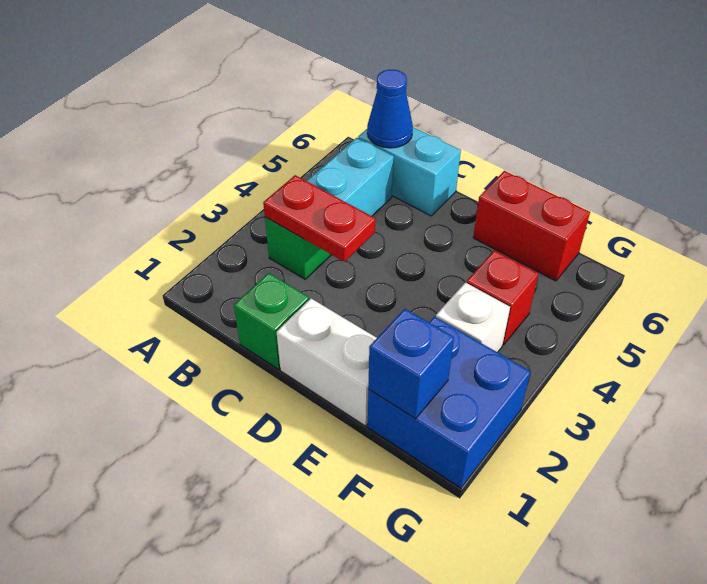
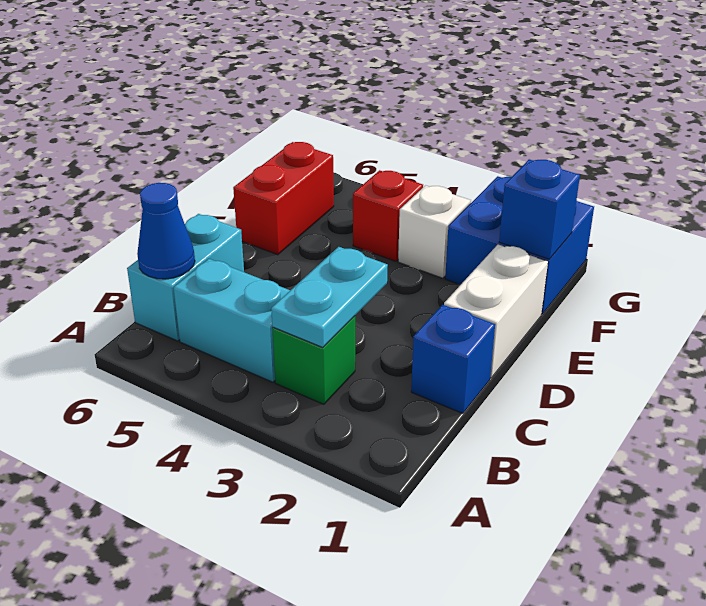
red 1x2 plate [263,175,375,262] -> cyan 1x2 plate [271,247,388,347]
green 1x1 brick [234,273,309,369] -> blue 1x1 brick [411,305,495,413]

